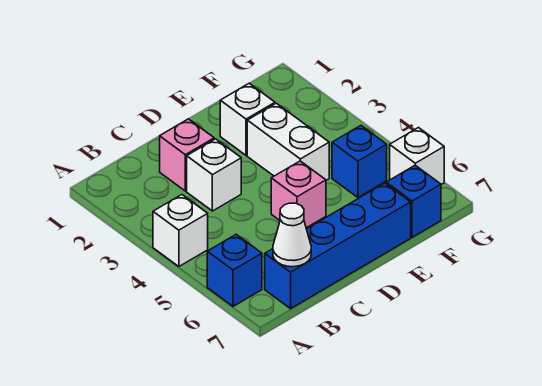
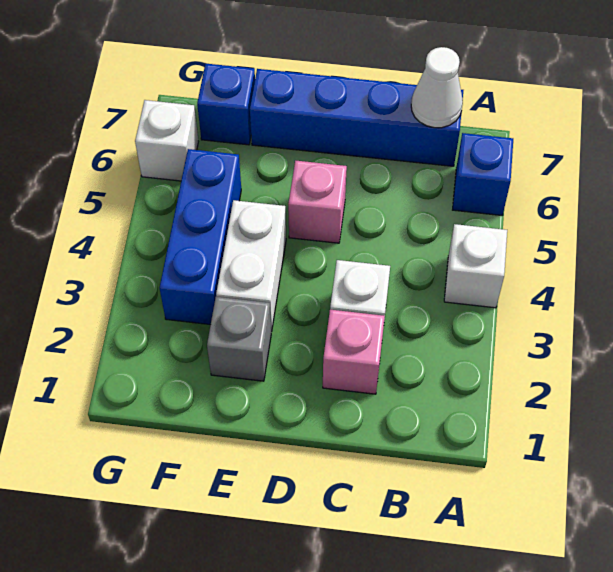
white 1x1 brick [220,83,275,155] -> grey 1x1 brick [207,297,271,381]
blue 1x1 brick [332,126,387,197] -> blue 1x3 brick [160,149,241,325]

